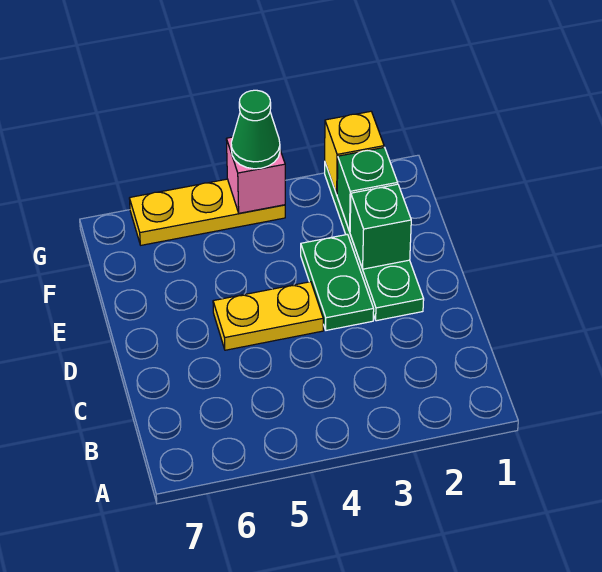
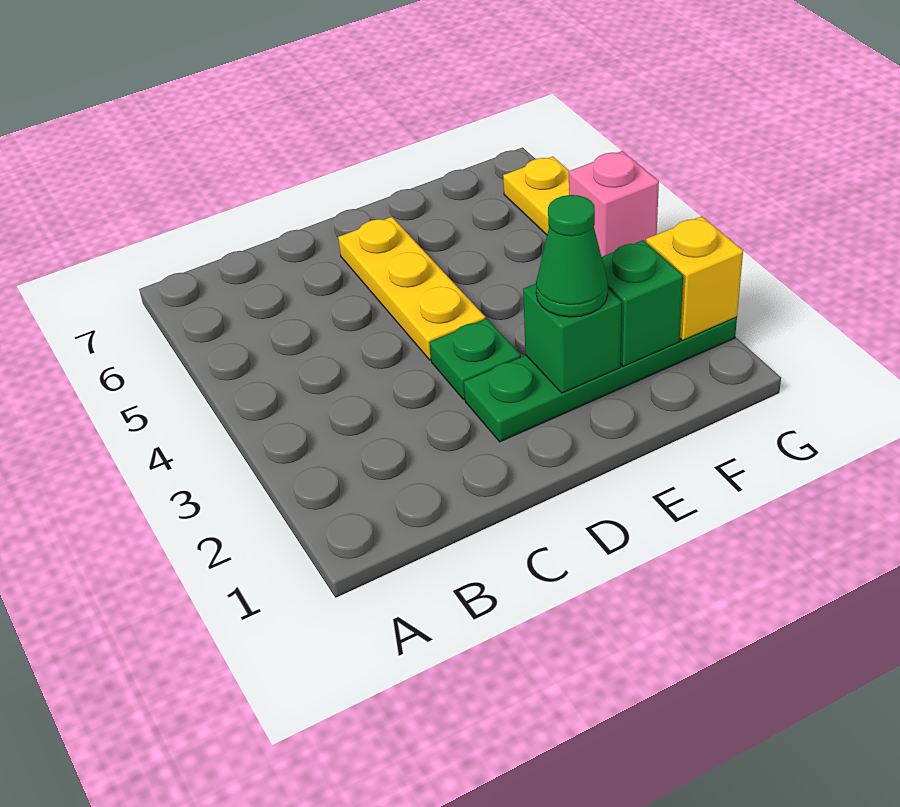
green 1x2 plate [301,234,374,330] -> green 1x1 plate [429,318,521,399]
yellow 1x2 plate [213,282,323,350] -> yellow 1x3 plate [338,217,485,360]
green 1x1 cone [231,90,280,169] -> green 1x1 cone moved to [536,195,608,317]

